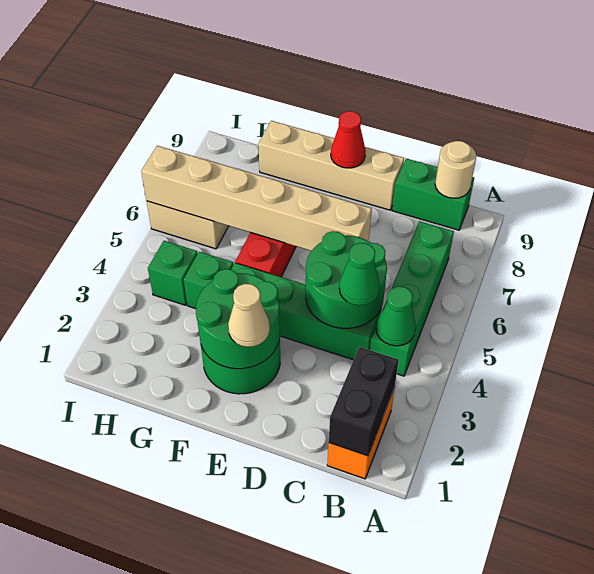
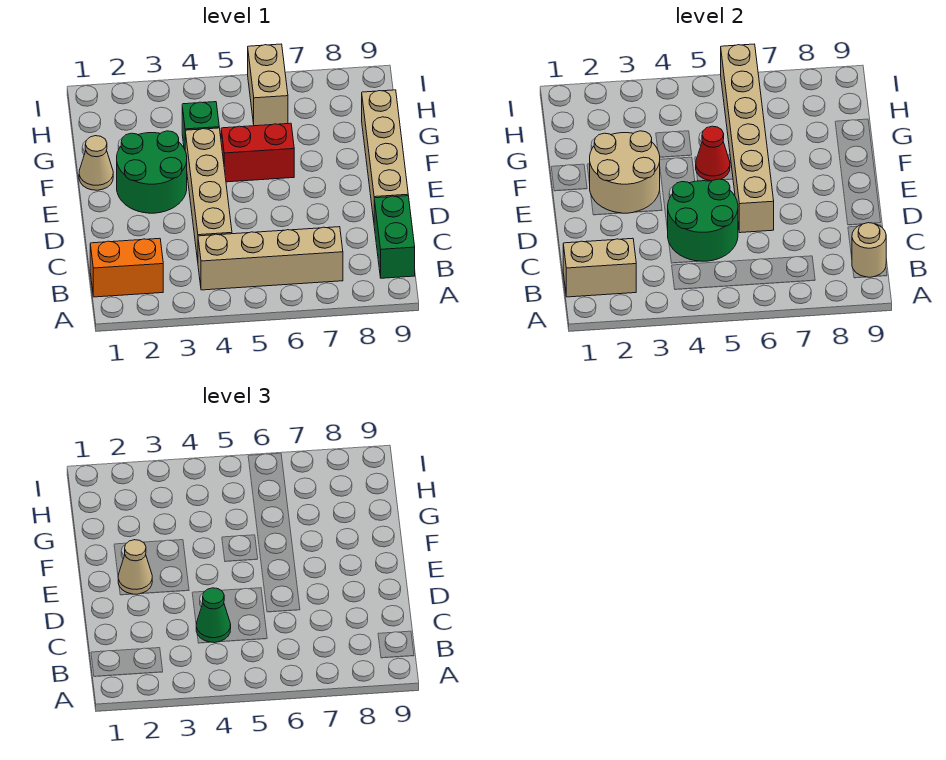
black 1x2 brick [329,347,399,456] -> tan 1x2 brick [563,238,636,297]
green 1x4 brick [370,221,454,376] -> tan 1x4 brick [198,227,343,290]
green 1x1 cone [376,286,416,346] -> none
green 1x4 brick [231,263,381,360] -> tan 1x4 brick [185,128,232,261]
green 2x2 round brick [196,269,280,369] -> tan 2x2 round brick [590,131,660,213]
red 1x1 cone [331,111,366,168] -> red 1x1 cone moved to [696,126,730,181]
none -> tan 1x1 cone [79,136,113,190]
green 1x1 brick [148,241,198,305] -> none

